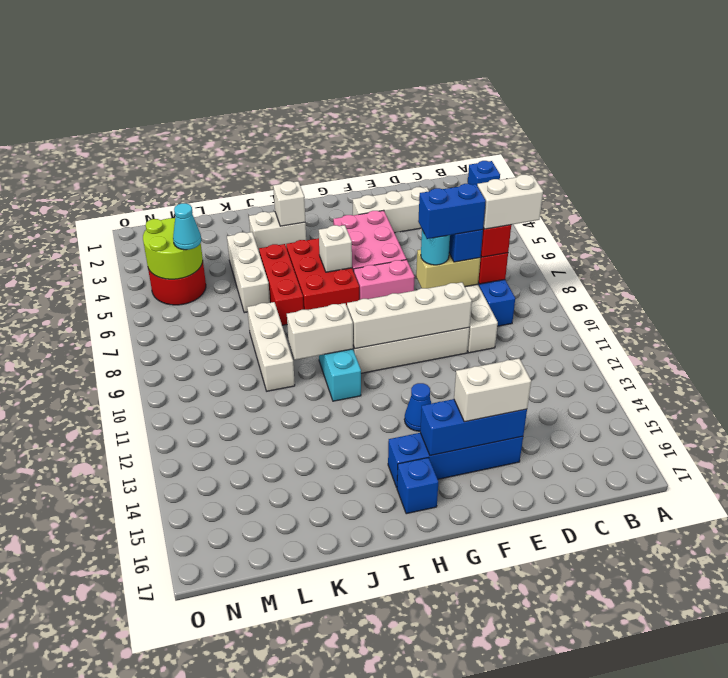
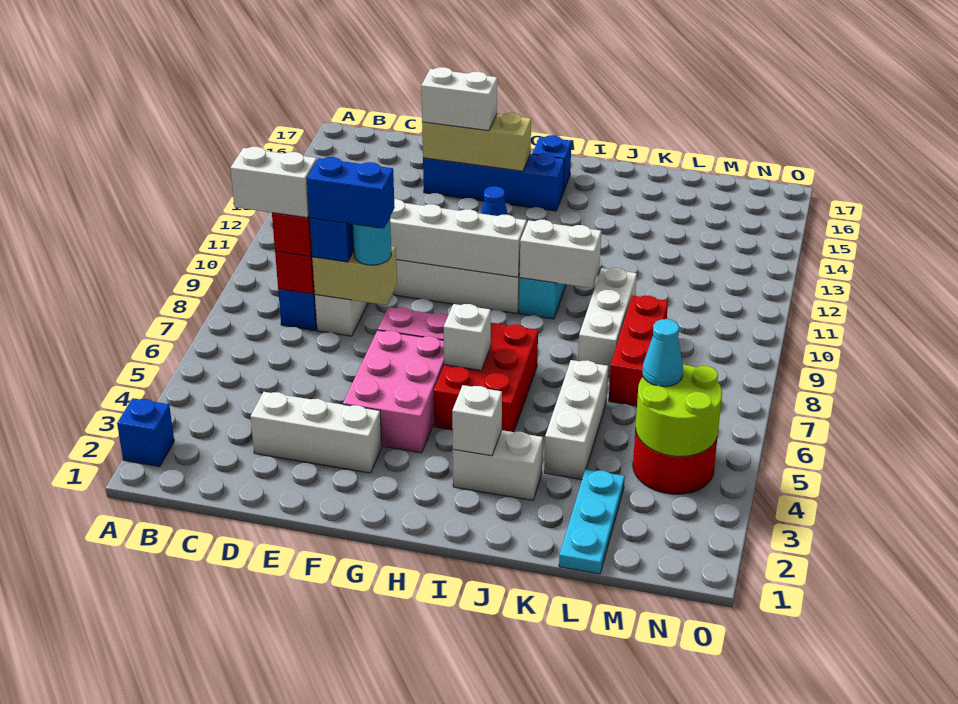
blue 1x3 brick [420,399,527,456] -> tan 1x3 brick [422,113,531,171]
red 1x3 brick [259,244,304,325] -> red 1x3 brick moved to [609,296,668,406]
none -> cyan 1x3 plate [559,469,625,574]

